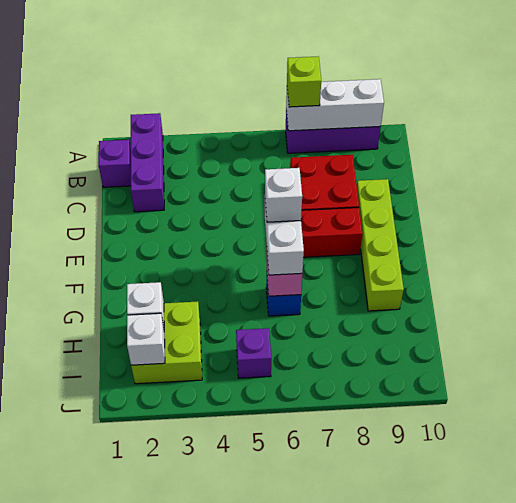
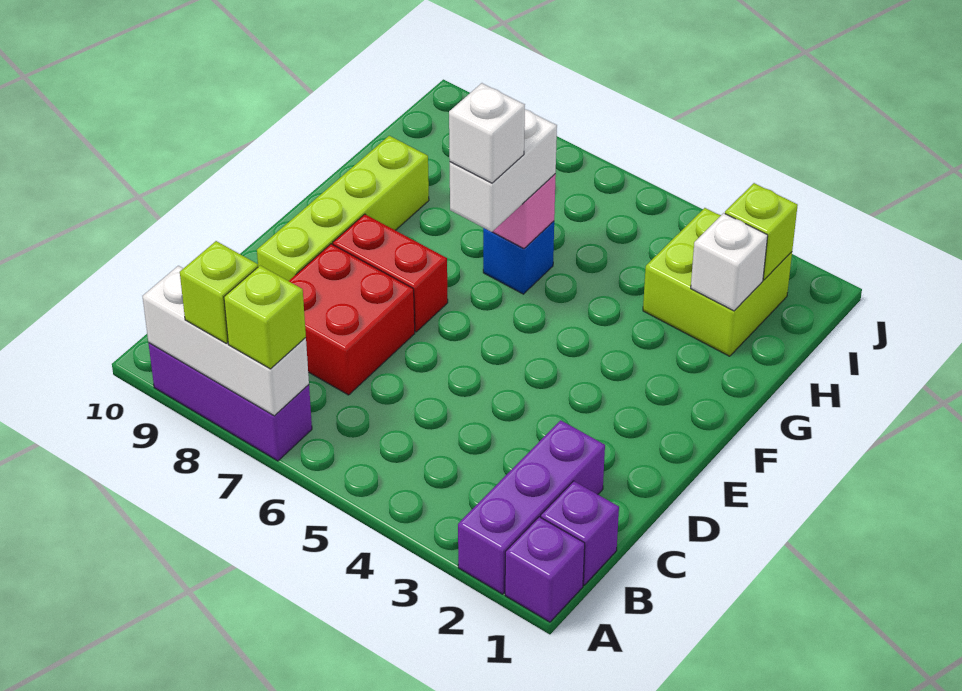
none -> lime 1x1 brick [180,241,258,343]
white 1x1 brick [127,313,165,365] -> lime 1x1 brick [725,183,798,280]
purple 1x1 brick [236,328,271,378] -> purple 1x1 brick moved to [505,517,585,622]

